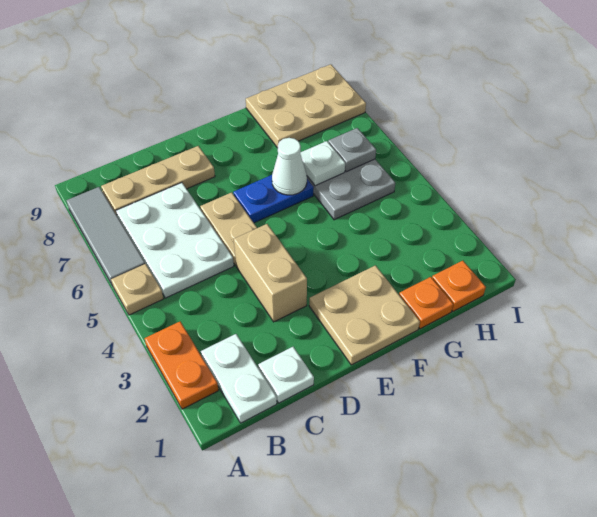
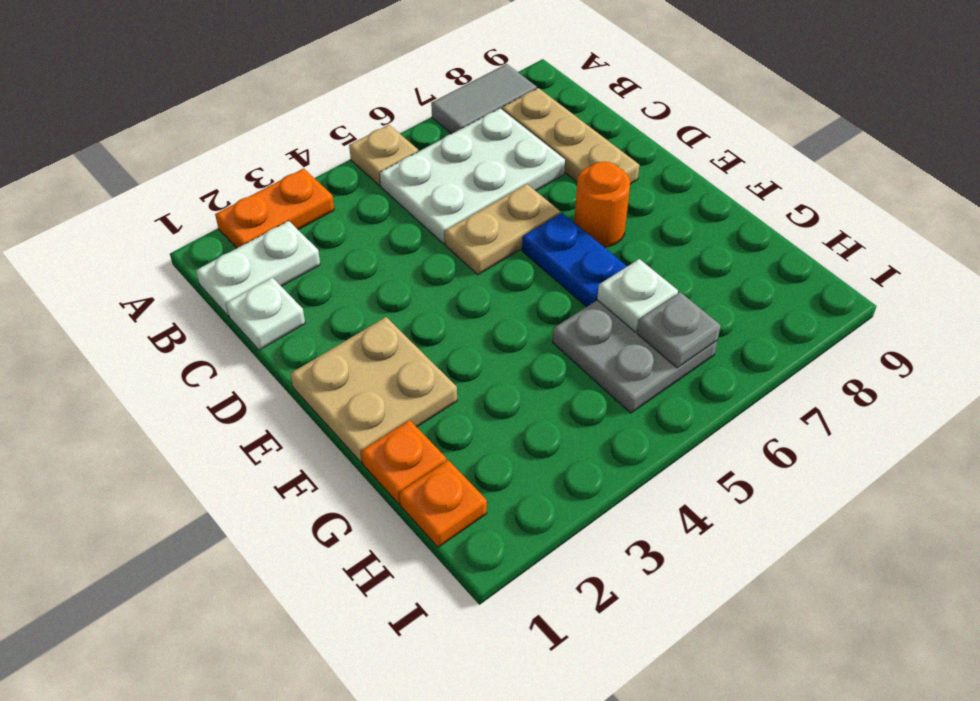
grey 1x3 tile [66,187,145,286] -> grey 1x2 tile [431,64,537,134]
tan 1x2 brick [234,224,307,322] -> none
none -> orange 1x1 round brick [574,162,630,247]
white 1x1 cone [272,138,307,195] -> none
tan 2x3 plate [246,64,366,148] -> none

